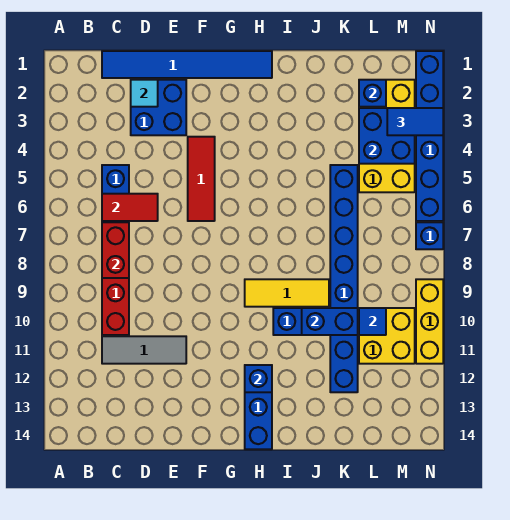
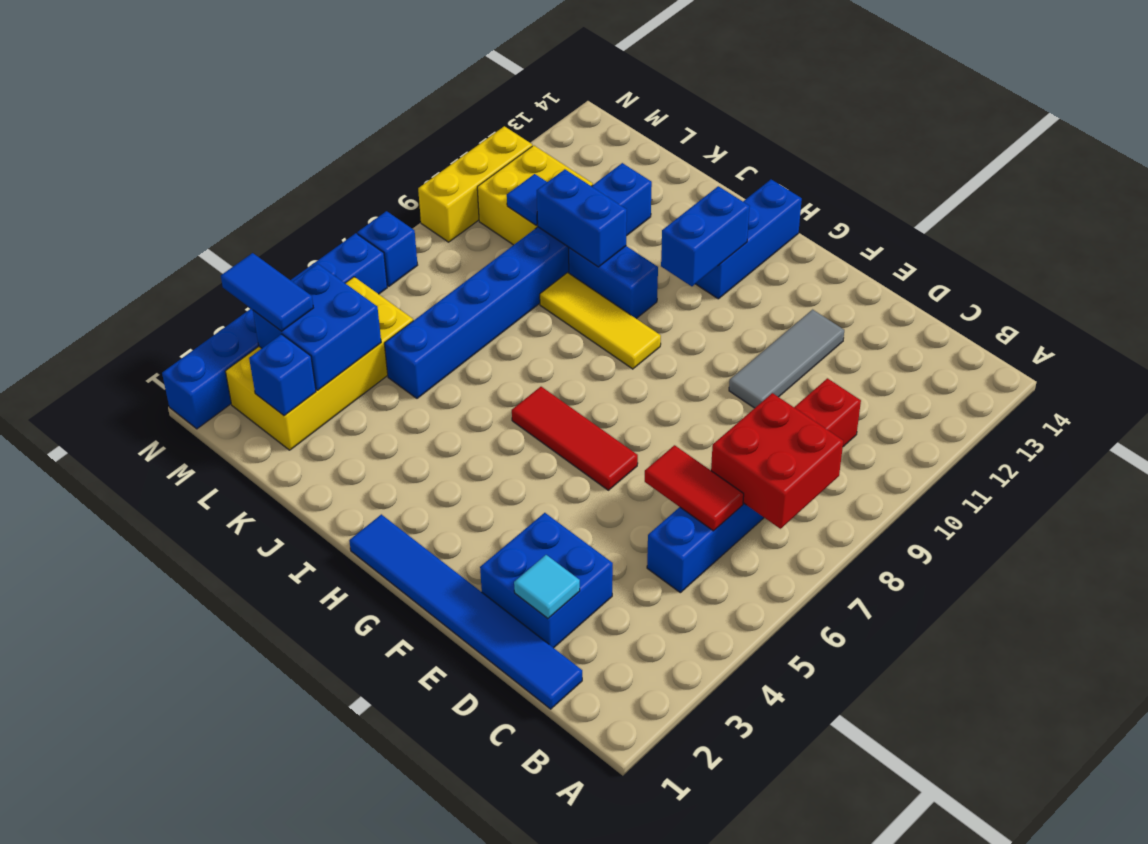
red 1x2 brick [102,222,129,278] -> red 2x2 brick [711,393,843,529]
grey 1x3 tile [102,336,186,364] -> grey 1x3 tile turned to [729,310,844,408]
red 1x3 tile [188,137,215,221] -> red 1x3 tile turned to [512,387,638,490]
blue 1x1 brick [245,365,272,392] -> blue 1x2 brick [661,186,750,286]

